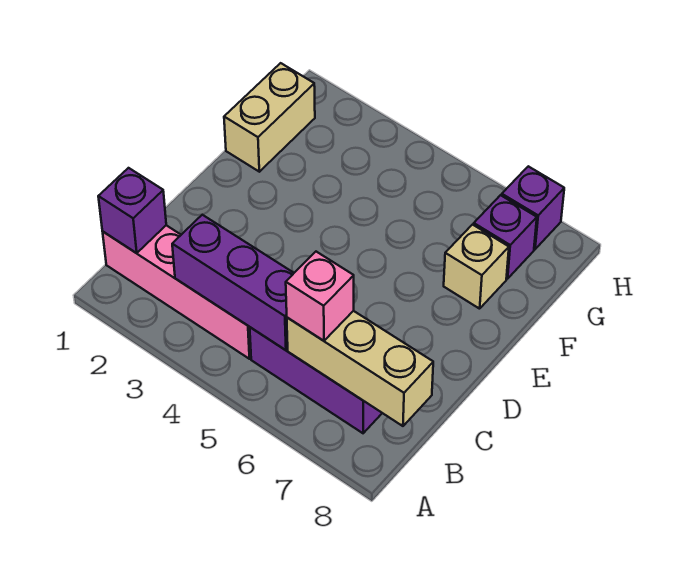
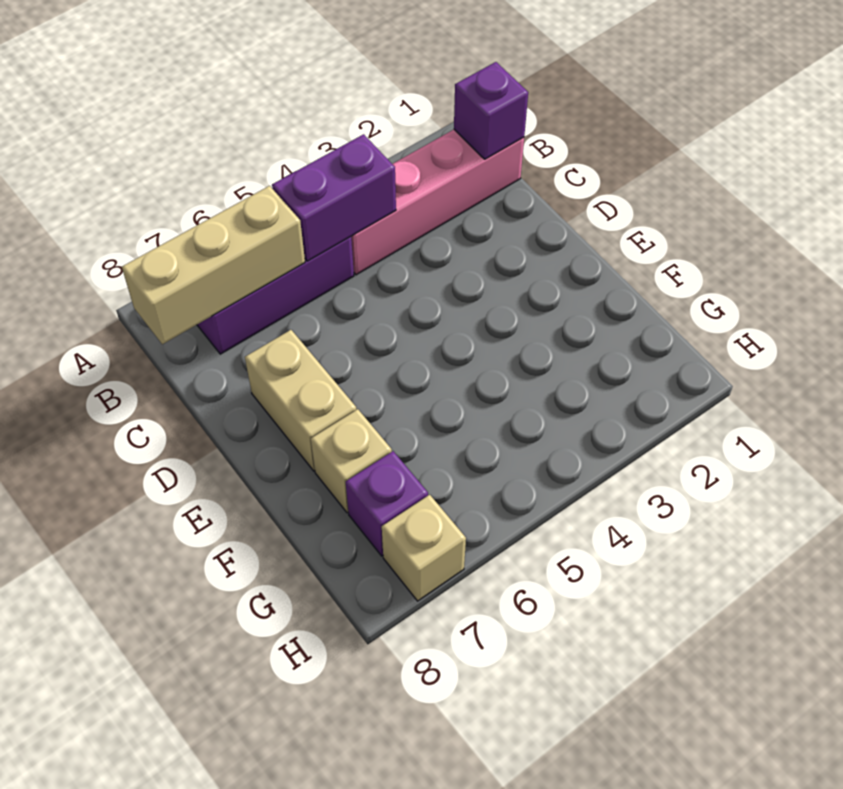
purple 1x3 brick [172,215,294,350] -> purple 1x2 brick [272,134,396,261]
pink 1x1 brick [286,252,354,341] -> none
tan 1x2 brick [224,63,315,172] -> tan 1x2 brick moved to [245,330,357,471]
purple 1x1 brick [502,166,564,249] -> tan 1x1 brick [382,495,466,601]

